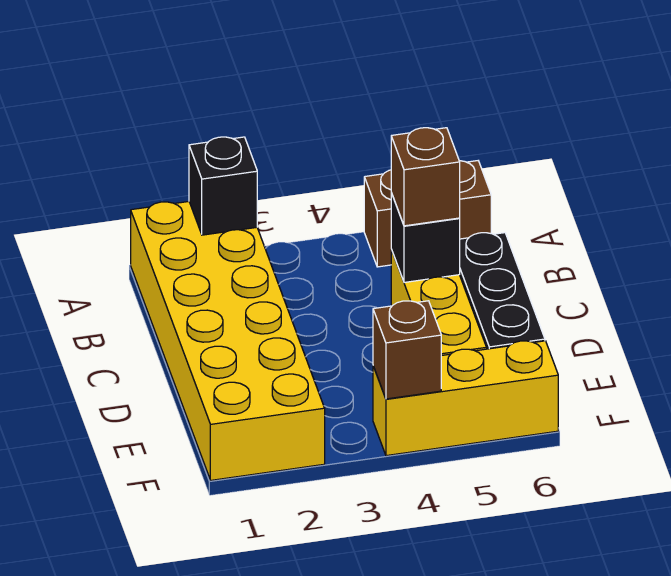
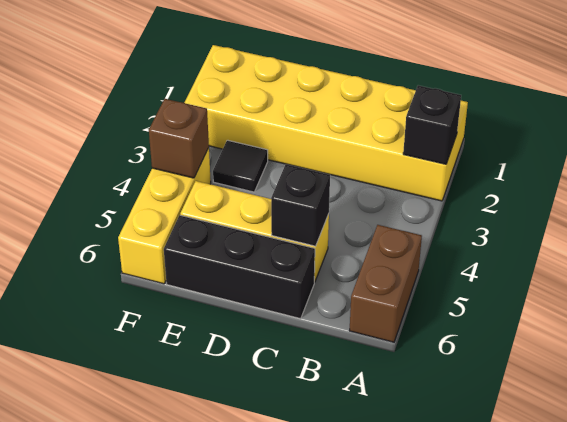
brown 1x1 brick [391,128,460,226] -> none
none -> black 1x1 tile [213,140,268,192]

